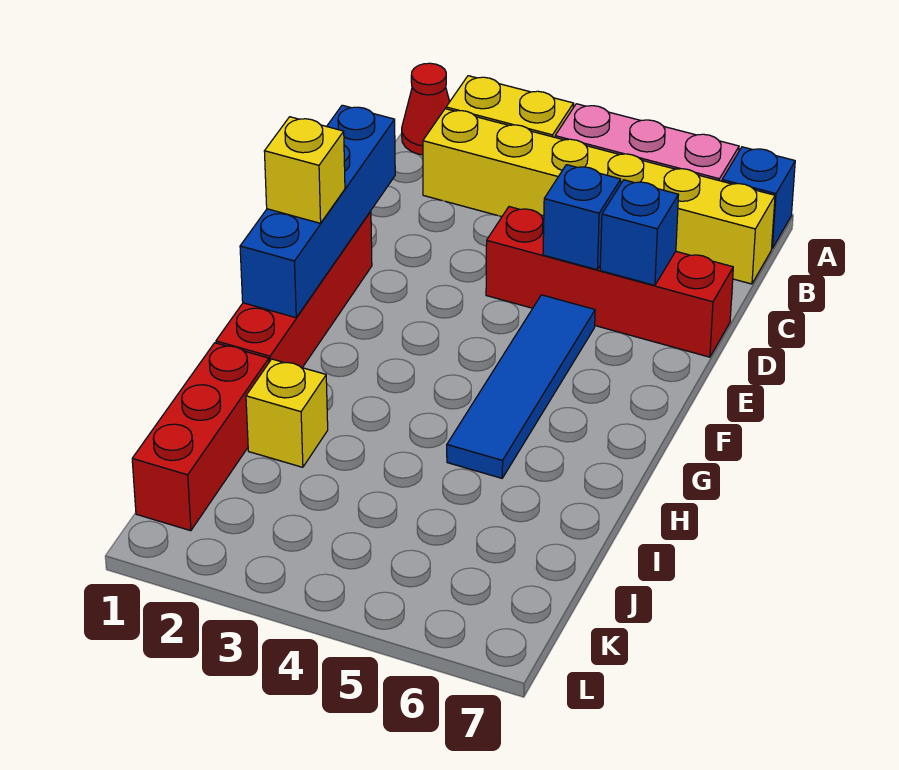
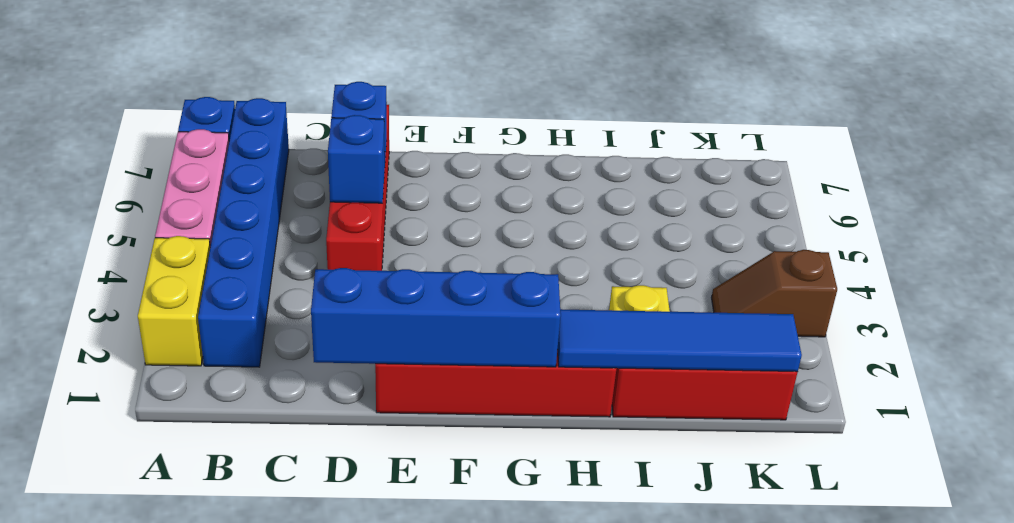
red 1x1 cone [402,63,450,155] -> none
yellow 1x6 brick [423,109,775,284] -> blue 1x6 brick [198,98,289,367]
blue 1x4 tile [447,295,595,478] -> blue 1x4 tile moved to [558,309,802,372]
yellow 1x1 brick [264,117,345,223] -> none
none -> brown 1x2 slope [712,250,837,337]

